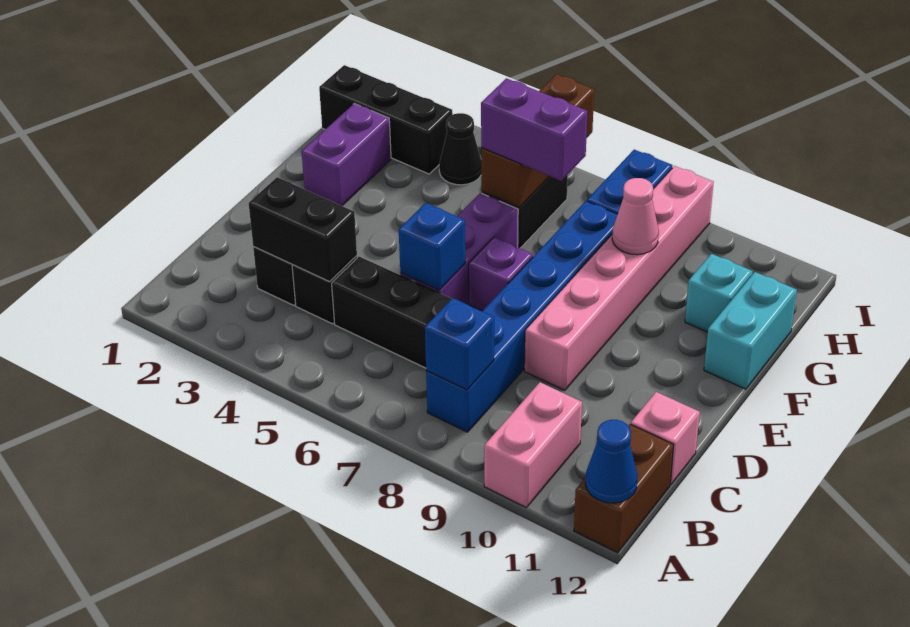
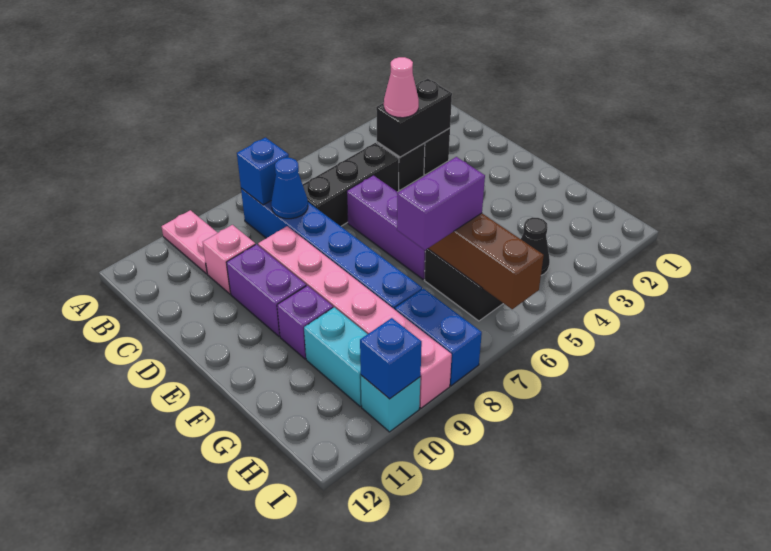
pink 1x2 brick [484,382,582,508] -> pink 1x2 plate [162,210,217,274]
brown 1x2 brick [574,424,674,553] -> none
blue 1x1 cone [585,420,638,503] -> blue 1x1 cone moved to [271,158,308,219]
pink 1x1 brick [631,392,700,484] -> pink 1x1 brick moved to [203,225,255,294]
blue 1x1 brick [399,203,465,290] -> blue 1x1 brick moved to [360,318,422,399]
purple 1x1 brick [469,237,533,311] -> purple 1x1 brick moved to [277,286,333,359]
purple 1x2 brick [302,104,391,206] -> purple 1x2 brick moved to [226,244,306,336]
cyan 1x2 brick [704,272,797,389] -> cyan 1x2 brick moved to [304,307,367,406]
pink 1x1 cone [612,178,659,255] -> pink 1x1 cone moved to [384,57,419,118]
cyan 1x1 brick [685,254,753,332] -> cyan 1x1 brick moved to [361,375,420,432]
black 1x3 brick [319,65,453,174] -> none

